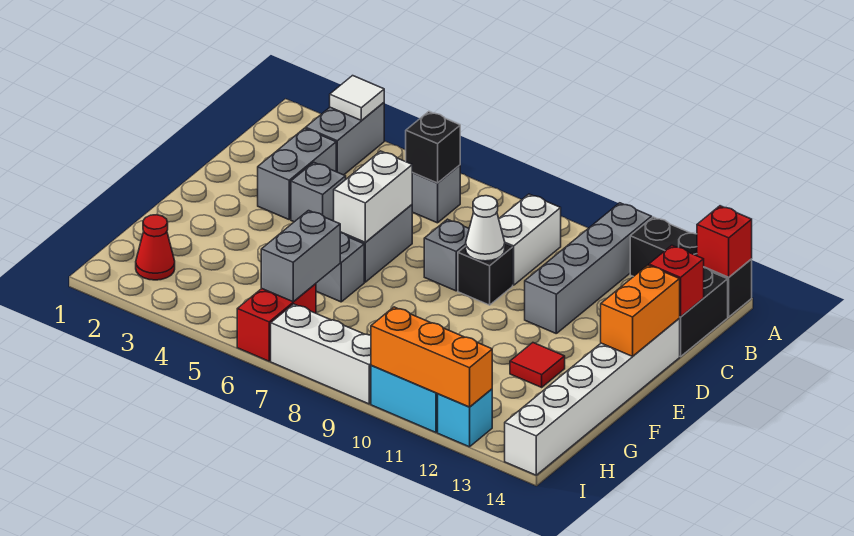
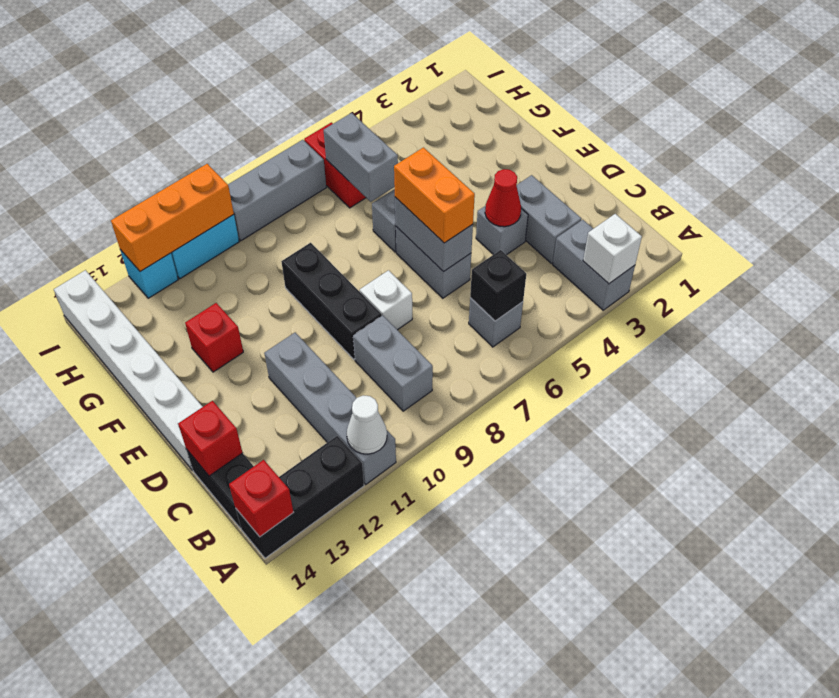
white 1x1 tile [330,76,384,121] -> white 1x1 brick [583,214,642,284]
white 1x2 brick [499,194,561,285] -> grey 1x2 brick [353,315,433,411]
white 1x2 brick [334,151,412,242] -> grey 1x2 brick [395,197,473,272]
grey 1x1 brick [424,219,469,291] -> white 1x1 brick [360,270,412,330]
black 1x1 brick [458,244,513,305] -> black 1x3 brick [281,243,382,359]
white 1x1 cone [466,196,505,261] -> white 1x1 cone moved to [347,395,387,454]
orange 1x2 brick [601,265,680,356] -> orange 1x2 brick moved to [394,148,475,243]
red 1x1 tile [510,343,565,387] -> red 1x1 brick [185,303,243,372]
red 1x1 cone [136,215,175,280] -> red 1x1 cone moved to [485,169,521,227]
white 1x3 brick [271,304,371,404] -> grey 1x3 brick [228,140,326,241]

